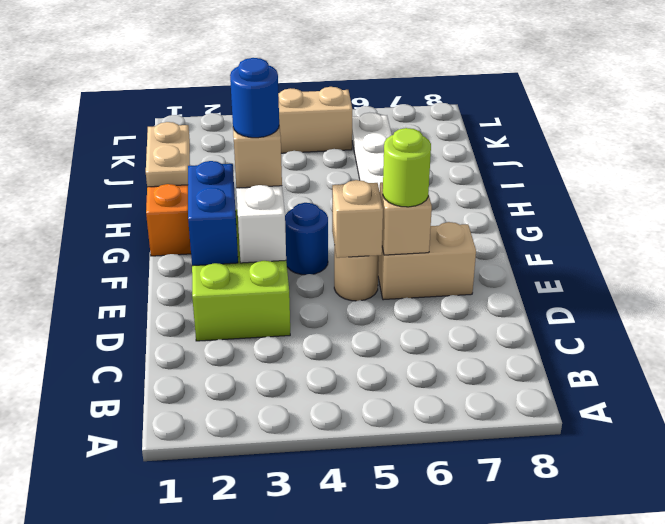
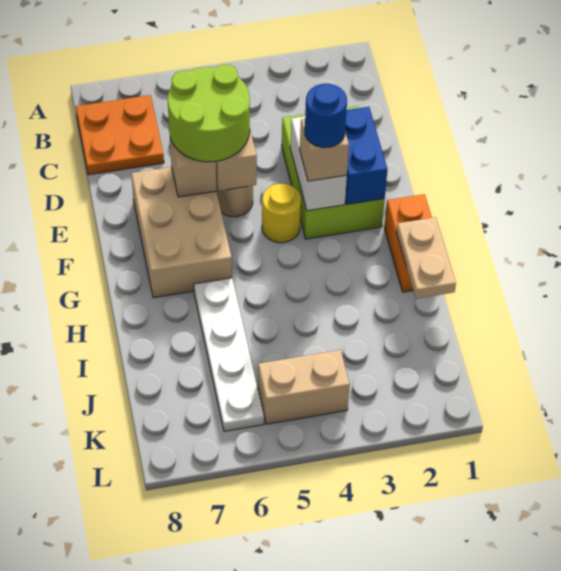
none -> orange 2x2 plate [76,95,164,175]
tan 1x2 brick [378,222,476,300] -> tan 2x3 brick [131,167,232,298]
lime 1x1 round brick [383,128,431,207] -> lime 2x2 round brick [168,64,250,162]
blue 1x1 round brick [285,203,328,275] -> yellow 1x1 round brick [262,183,301,243]

